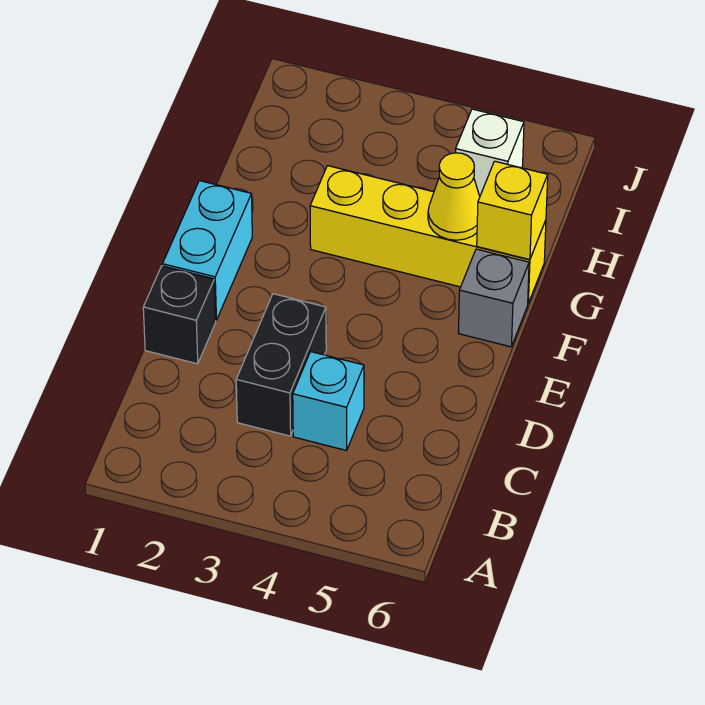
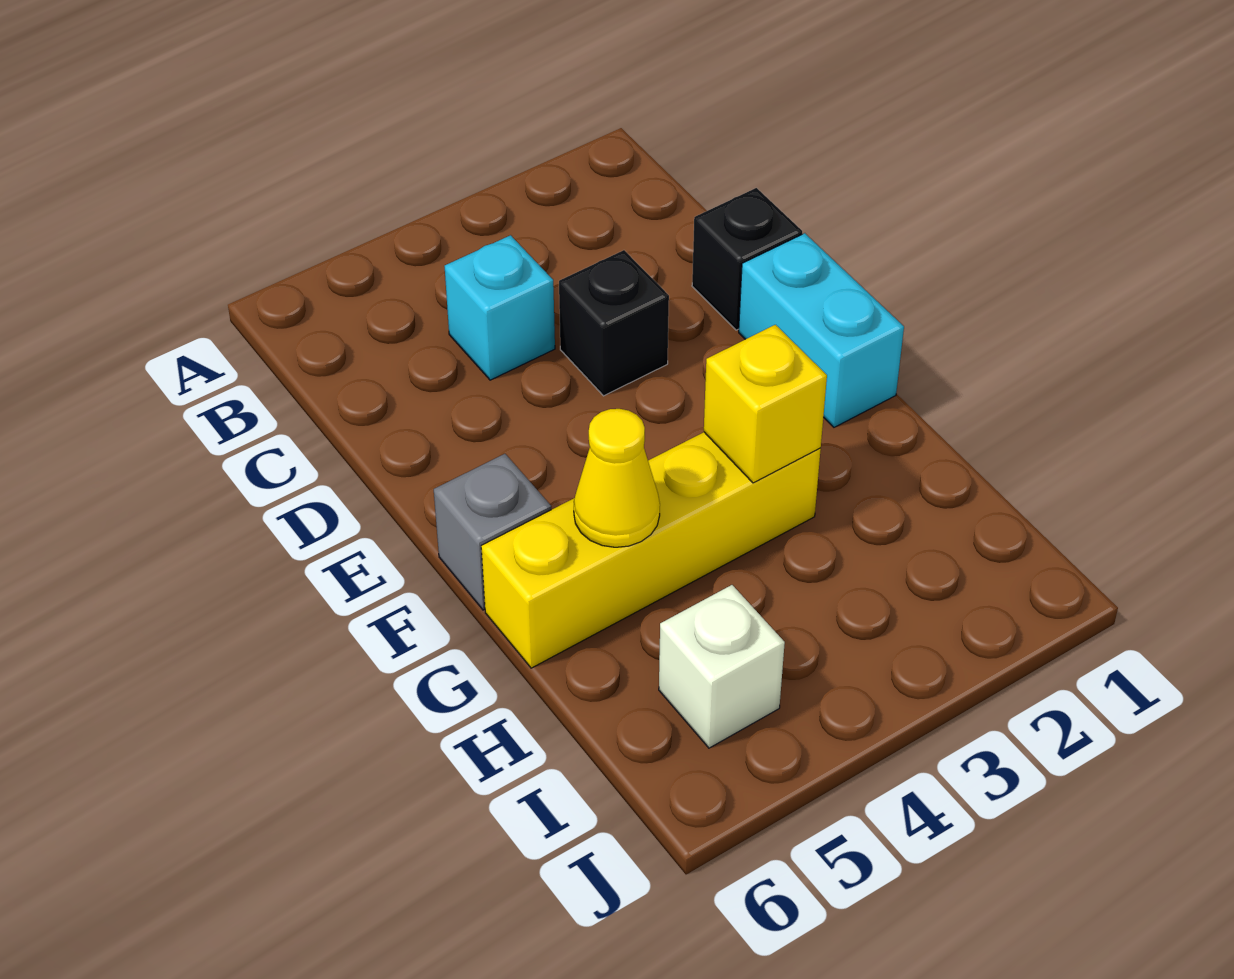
black 1x2 brick [236,294,326,436] -> black 1x1 brick [559,250,669,396]
yellow 1x1 brick [477,161,548,260] -> yellow 1x1 brick moved to [704,325,827,483]

